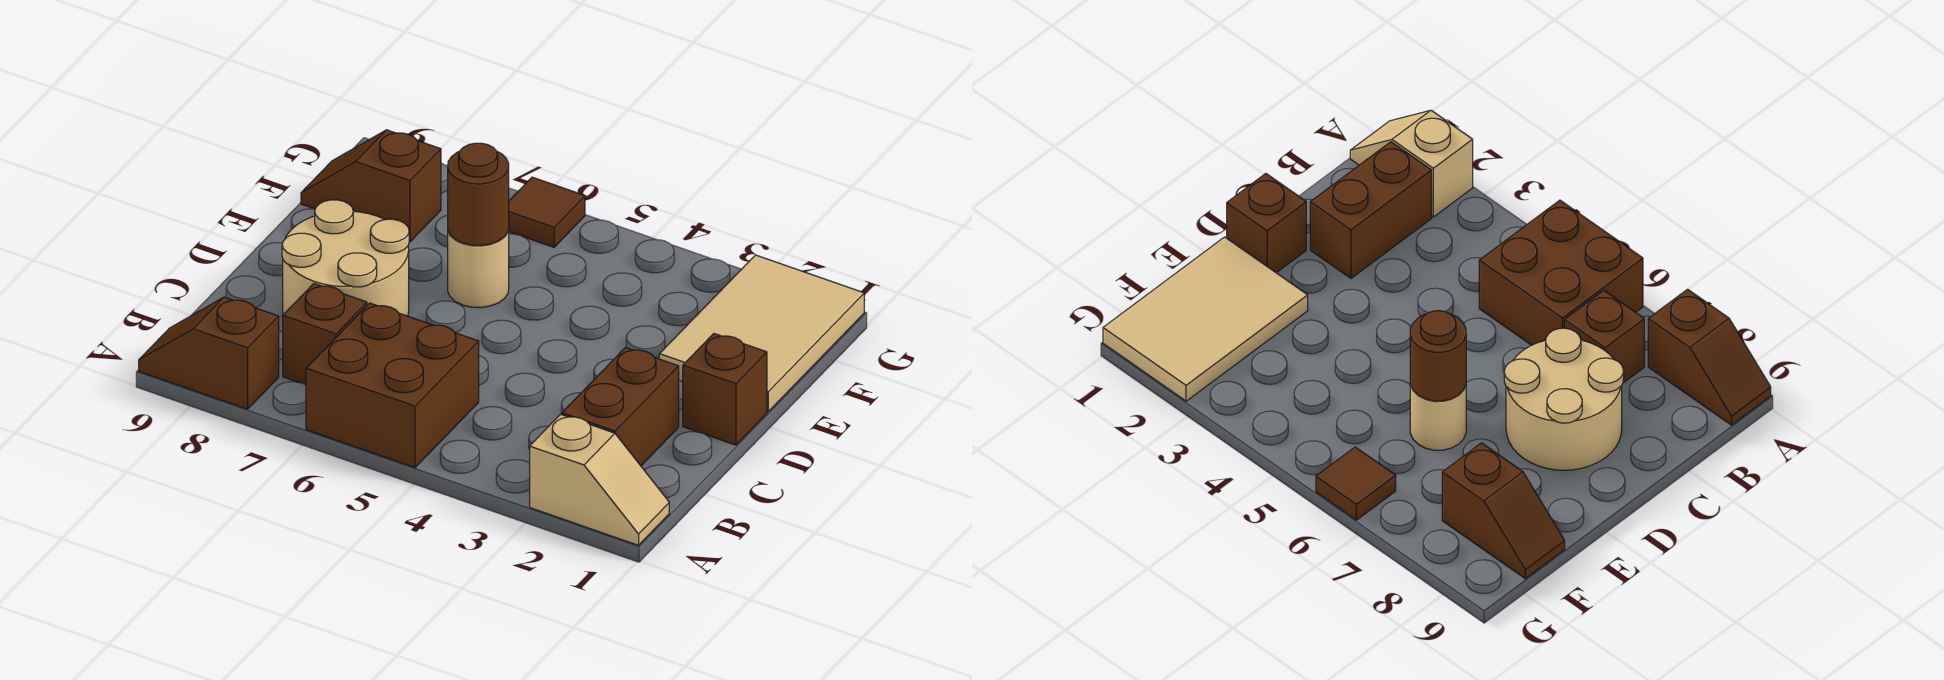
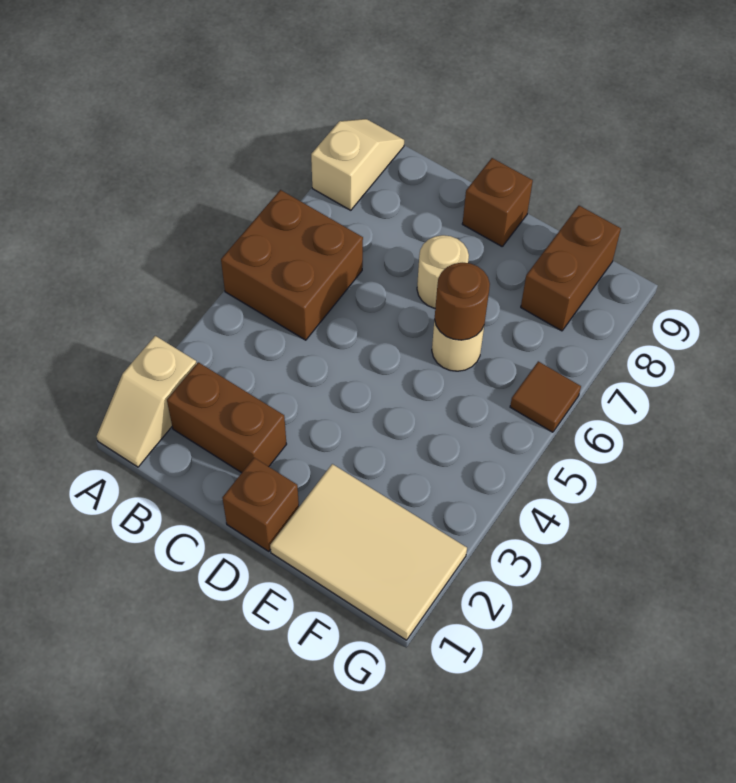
brown 1x2 slope [139,297,279,409] -> tan 1x2 slope [311,119,404,210]
brown 1x1 brick [283,284,367,385] -> brown 1x1 brick moved to [462,158,533,246]
tan 2x2 round brick [282,200,409,316] -> tan 1x1 round brick [417,235,469,308]
brown 1x2 slope [301,130,441,242] -> brown 1x2 brick [521,206,621,331]

